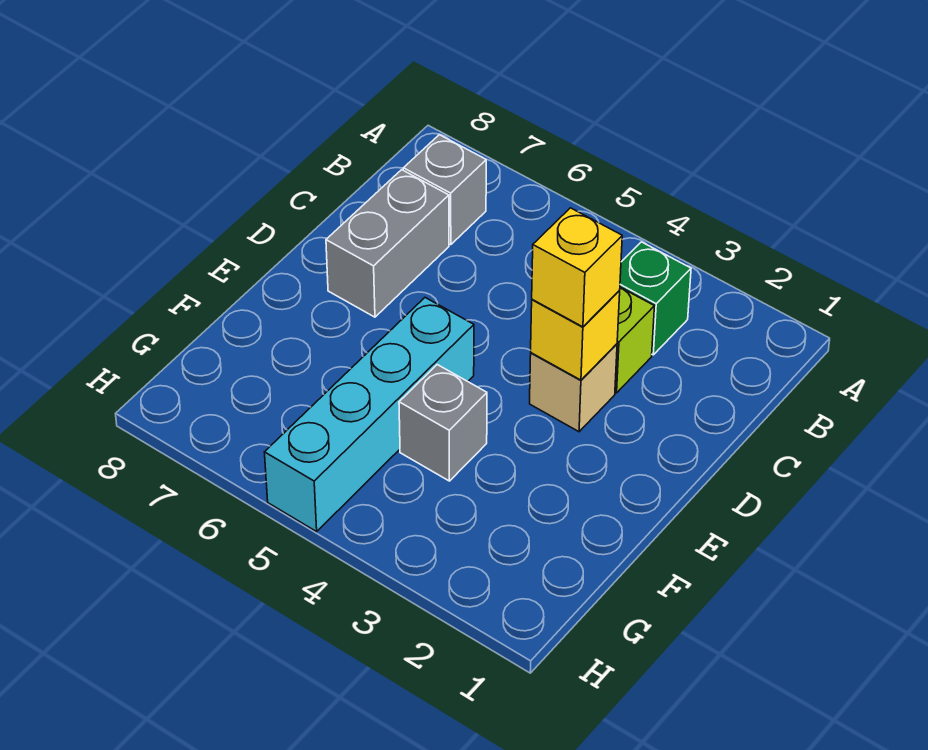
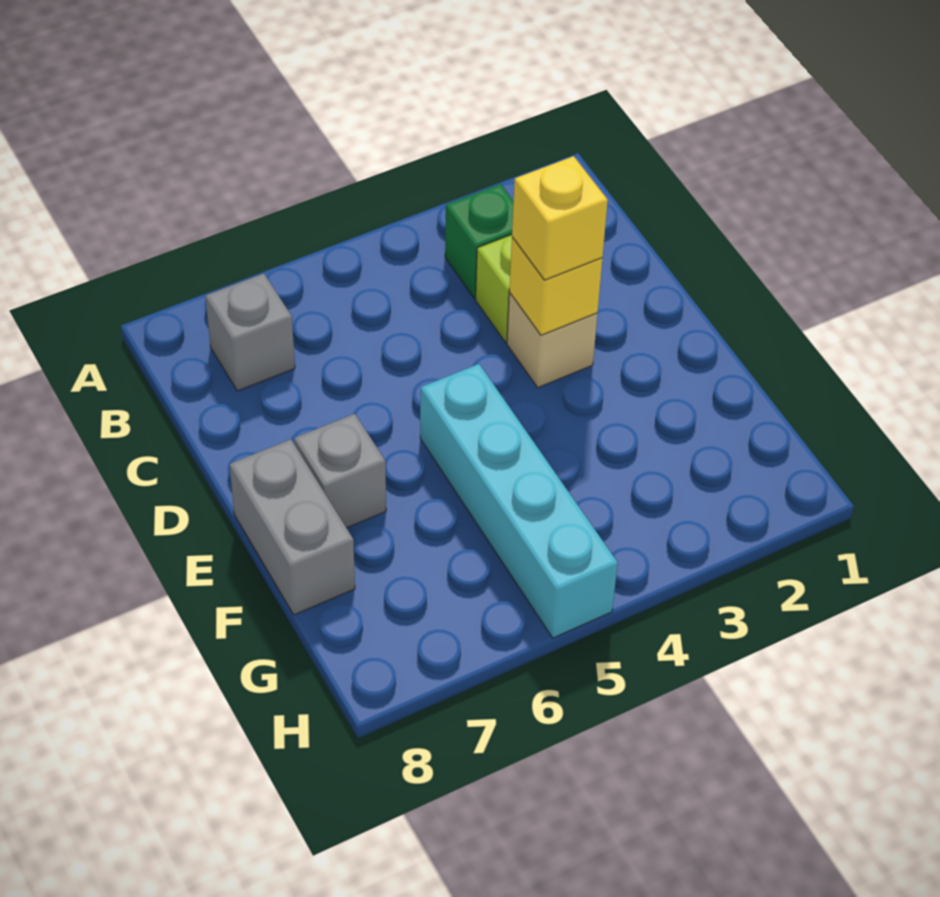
grey 1x2 brick [326,170,449,317] -> grey 1x2 brick moved to [229,439,355,615]
grey 1x1 brick [399,365,487,481] -> grey 1x1 brick moved to [294,414,386,528]

